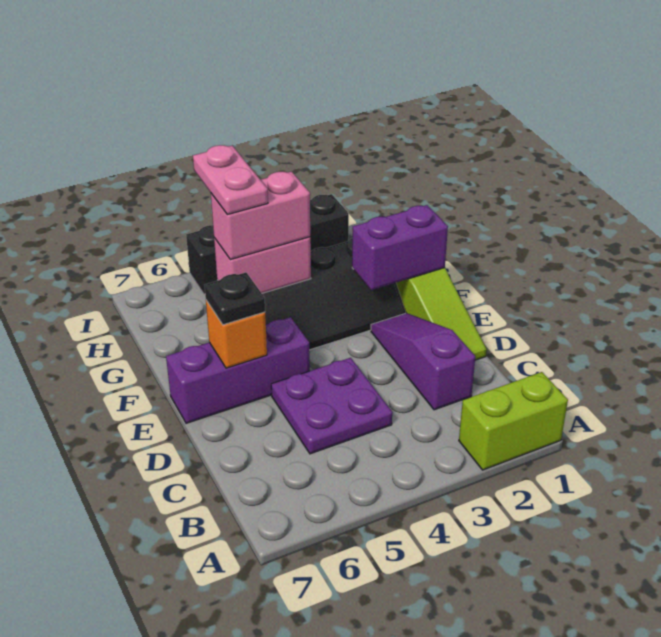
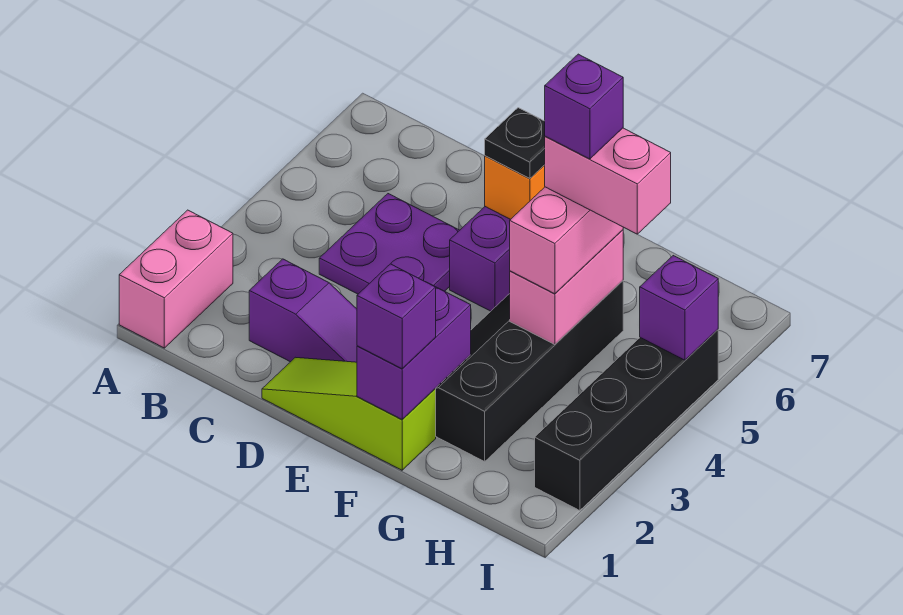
lime 1x2 brick [459,372,568,470] -> pink 1x2 brick [119,210,233,348]
none -> purple 1x1 brick [357,264,436,369]
pink 1x2 plate [193,145,268,215] -> pink 1x2 brick [545,128,671,234]
none -> purple 1x1 brick [545,54,623,159]
none -> purple 1x1 brick [640,256,718,360]

